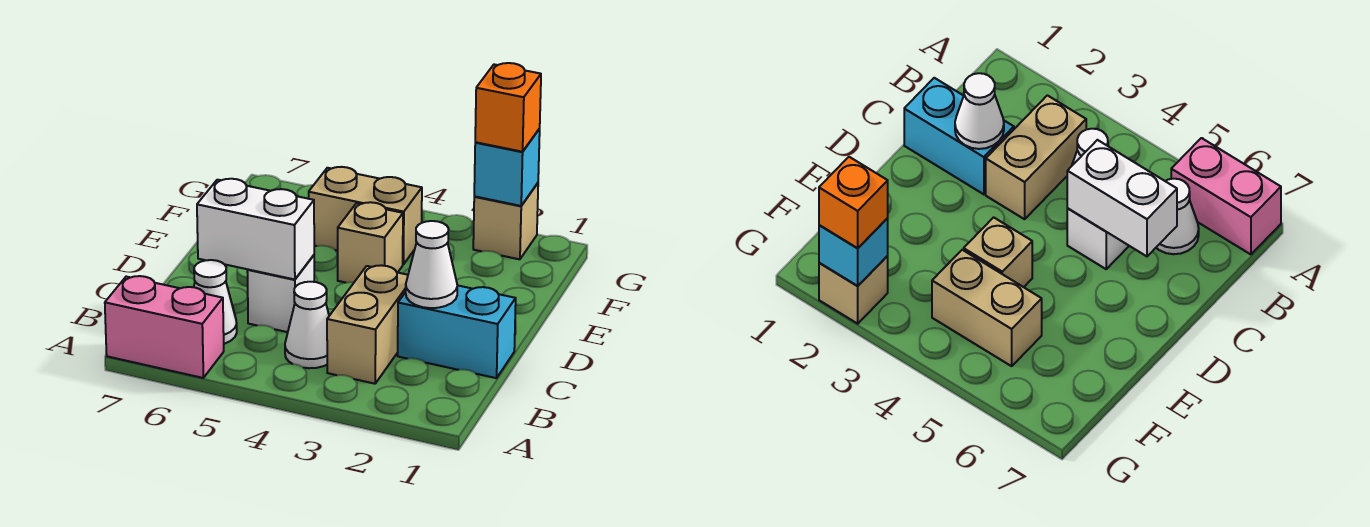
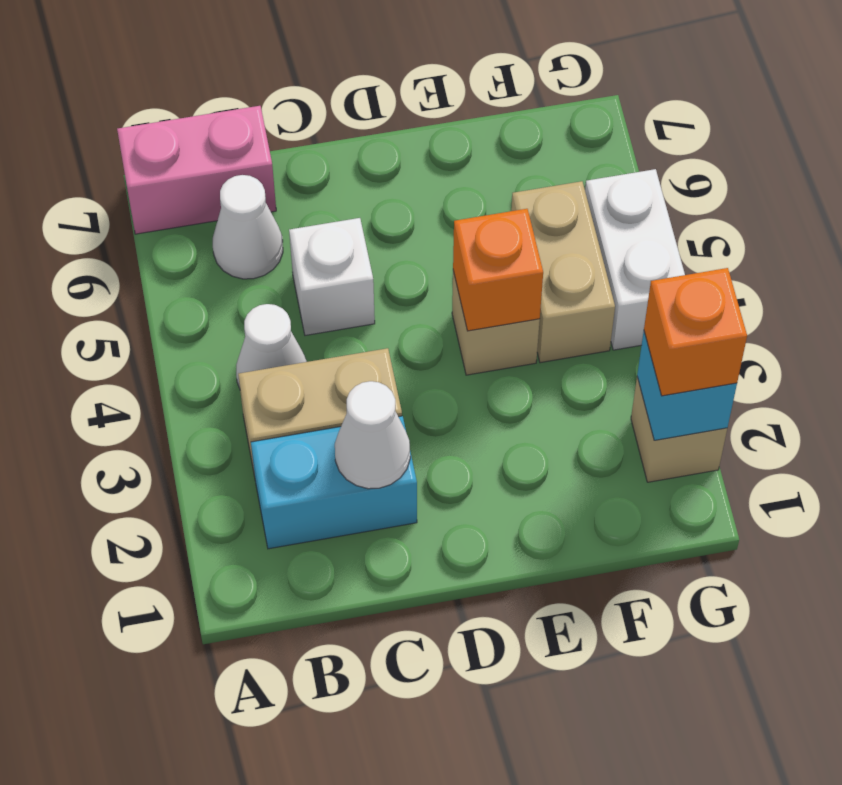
pink 1x2 brick [105,276,224,378] -> pink 1x2 brick turned to [117,106,276,234]
cyan 1x2 brick [398,285,516,378] -> cyan 1x2 brick turned to [251,416,417,549]
white 1x2 brick [197,179,314,280] -> white 1x2 brick moved to [585,169,685,350]
none -> orange 1x1 brick [453,209,543,331]

